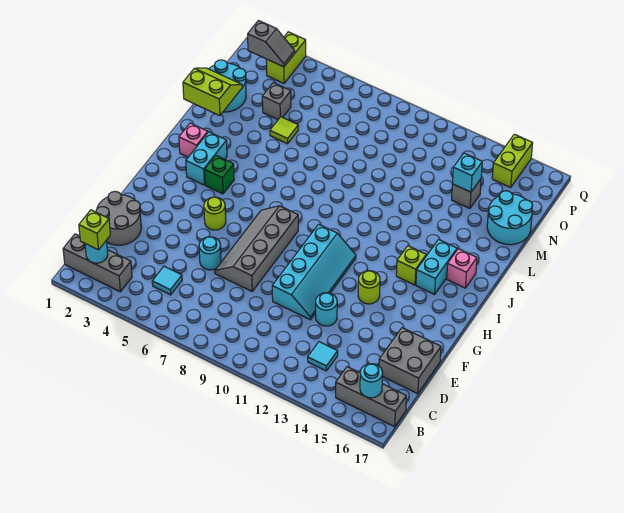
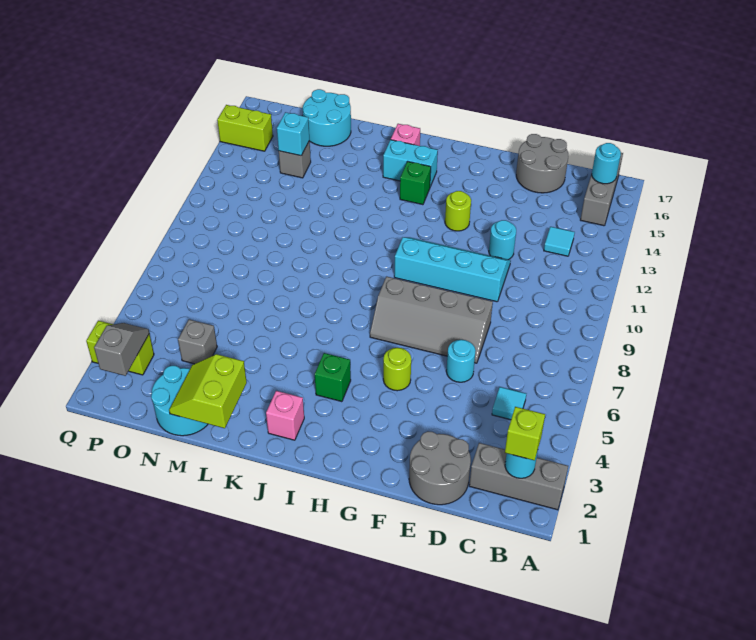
grey 1x3 brick [63,234,132,292] -> grey 1x3 brick turned to [469,443,568,510]
grey 2x2 brick [379,328,441,394] -> grey 2x2 round brick [516,134,568,193]
cyan 1x2 brick [186,132,227,185] -> none
lime 1x1 brick [396,246,426,285] -> green 1x1 brick [400,161,431,205]
lime 1x1 tile [270,117,298,144] -> none

